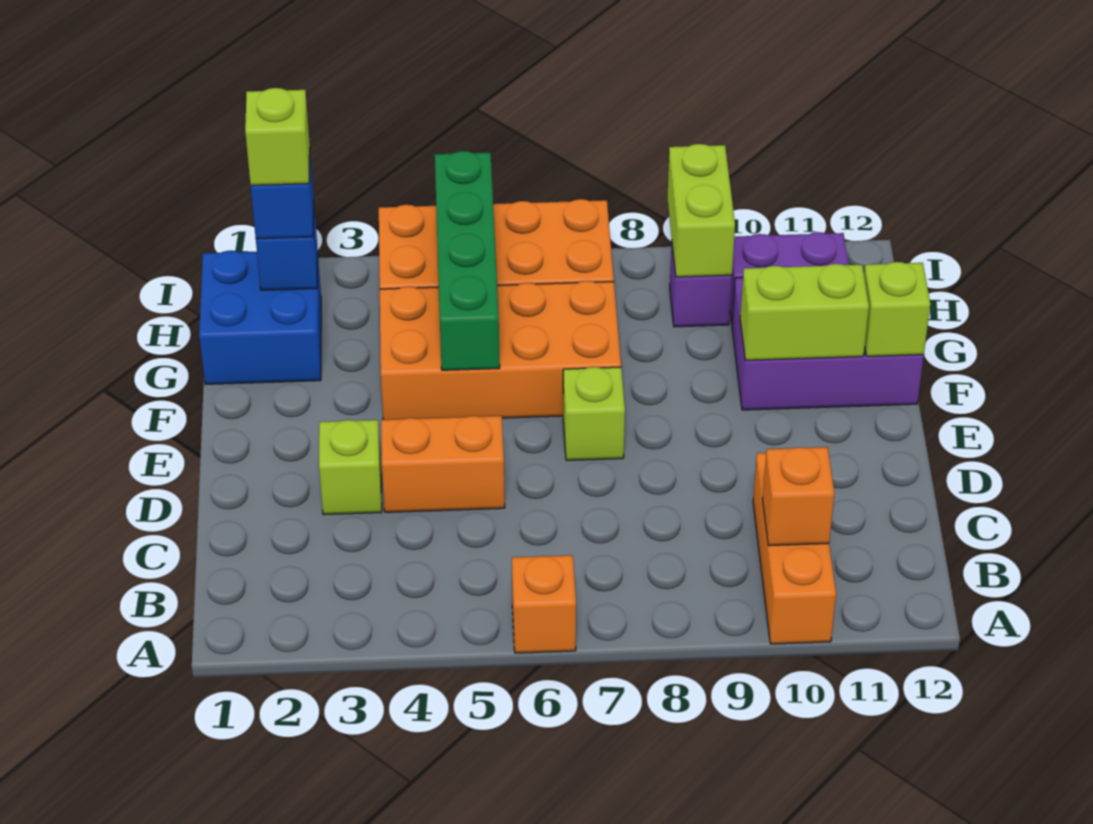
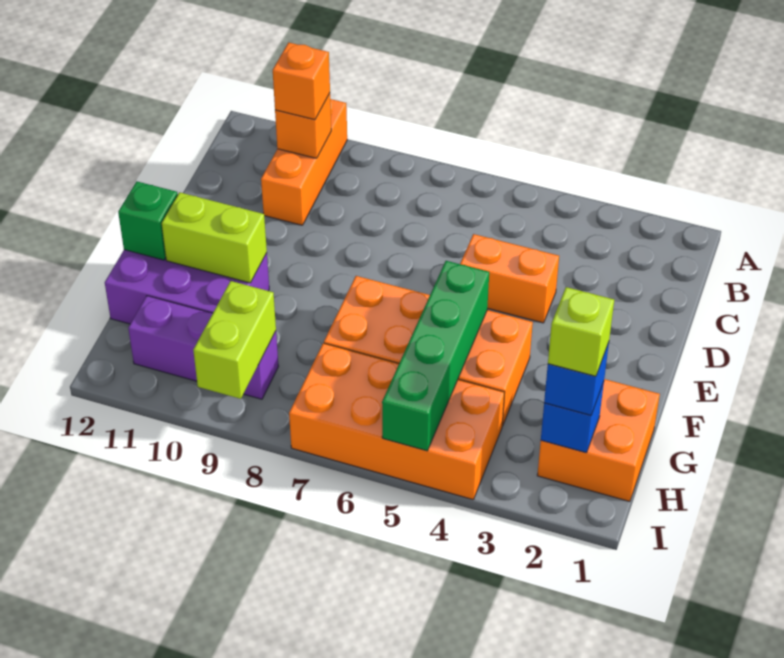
orange 1x1 brick [512,555,576,653] -> orange 1x1 brick moved to [273,42,330,120]
lime 1x1 brick [319,420,382,515] -> none
lime 1x1 brick [563,367,625,460] -> none
lime 1x1 brick [864,262,930,356] -> green 1x1 brick [118,181,178,260]
blue 2x2 brick [199,251,321,384] -> orange 2x2 brick [537,379,660,502]

